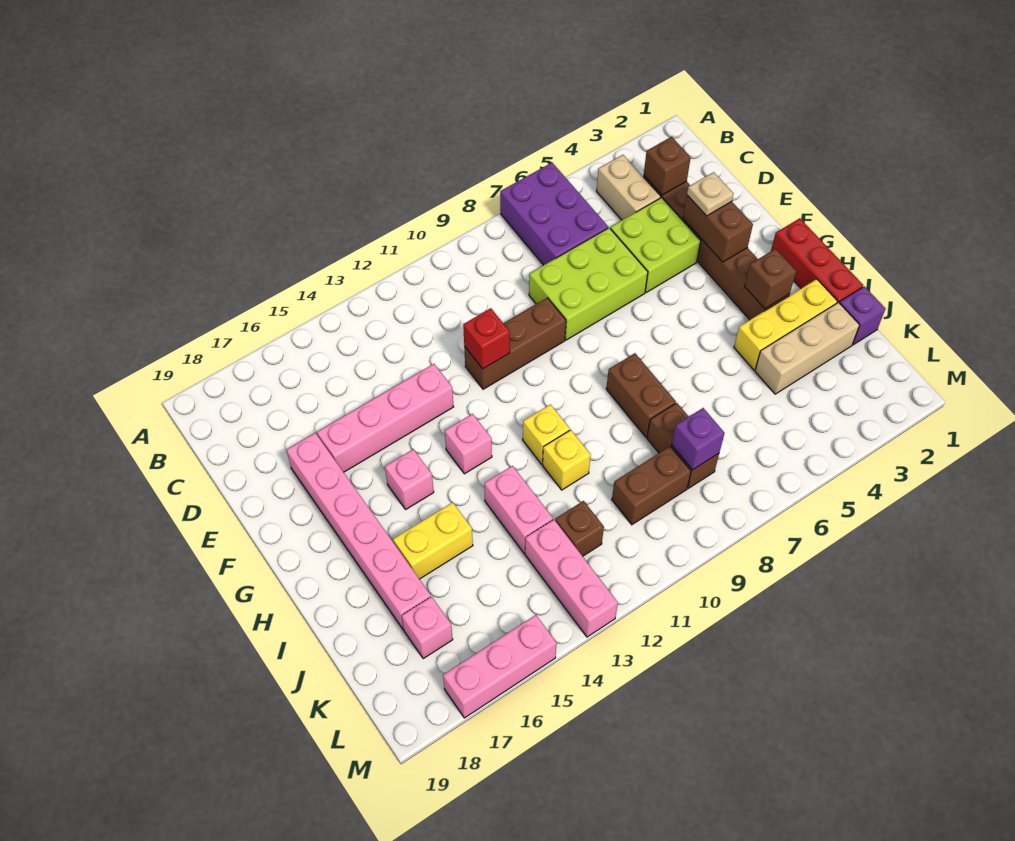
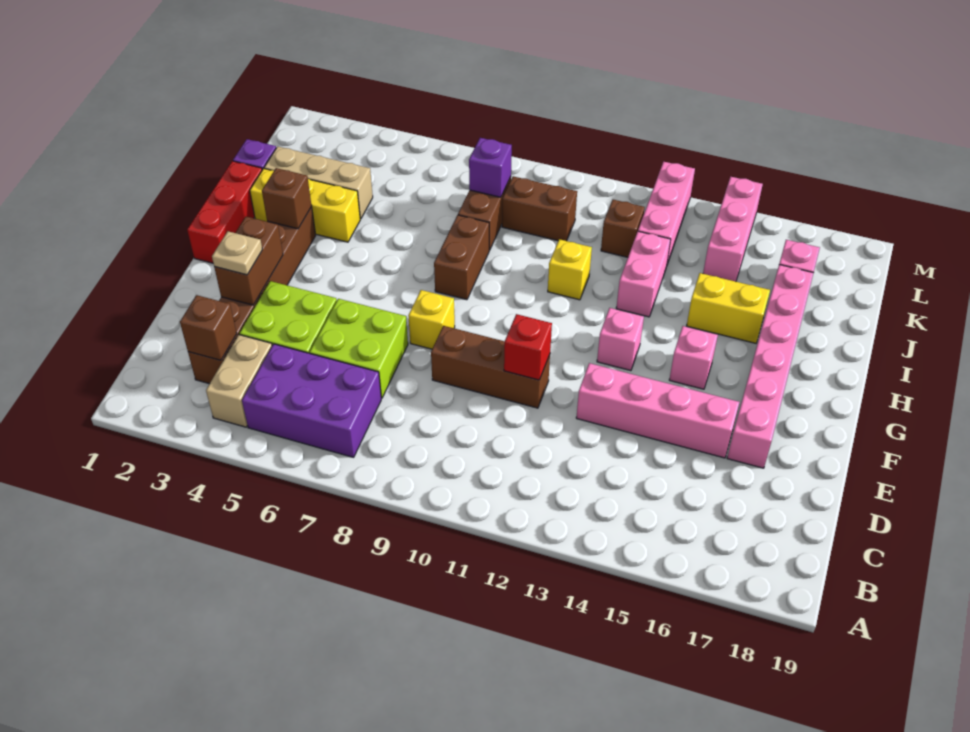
purple 2x3 brick [500,163,608,265] -> purple 2x3 brick turned to [242,344,381,457]
lime 2x3 brick [529,228,648,340] -> lime 2x2 brick [309,299,408,398]
yellow 1x1 brick [523,404,570,464] -> yellow 1x1 brick moved to [408,290,455,349]
pink 1x3 brick [443,615,557,718] -> pink 1x3 brick turned to [703,177,763,282]

